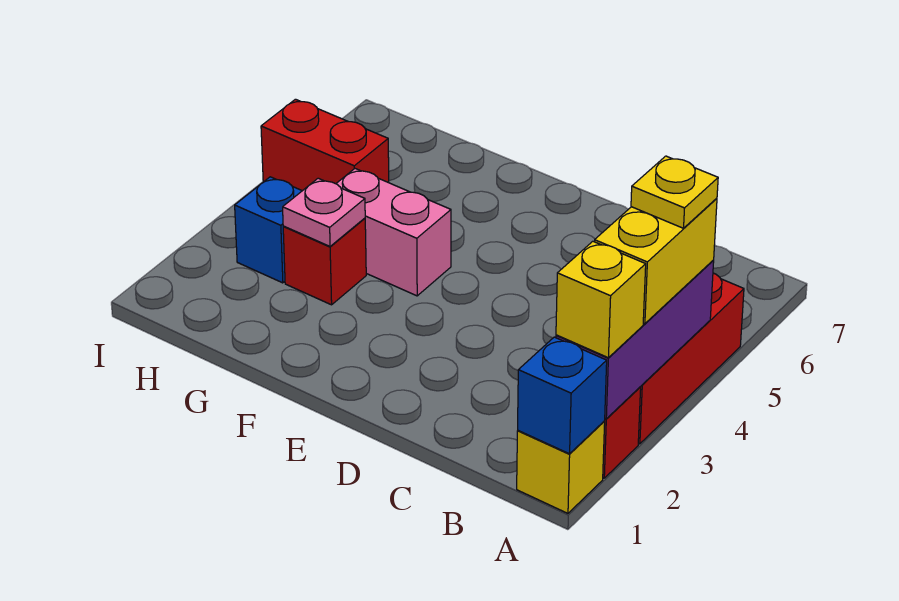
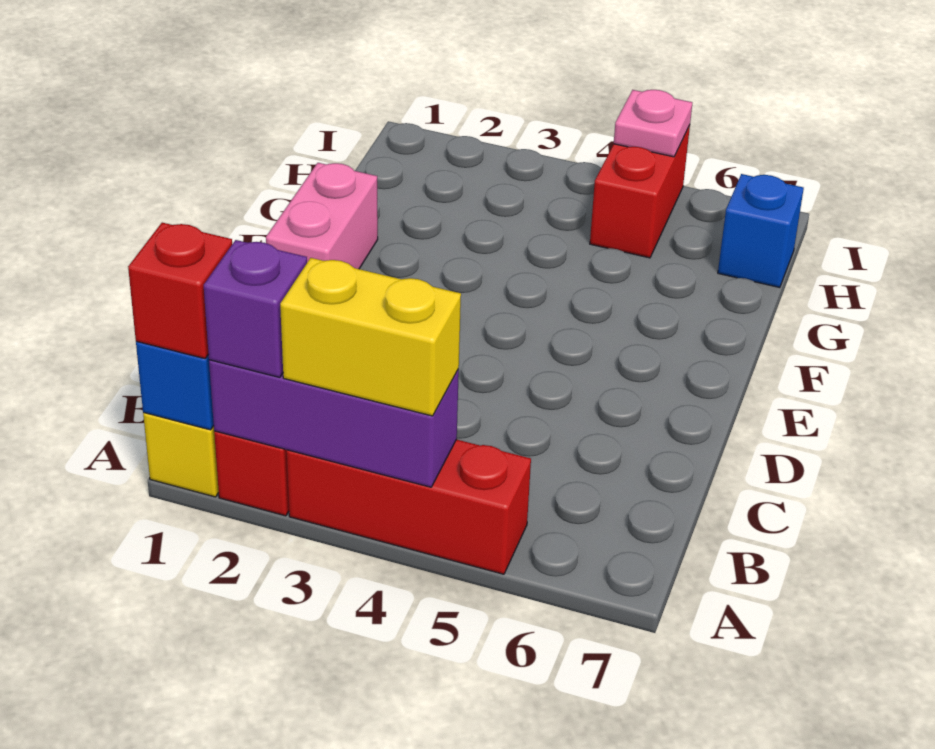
yellow 1x1 brick [556,241,646,358] -> purple 1x1 brick [204,240,307,377]
yellow 1x1 plate [631,156,718,228] -> none
pink 1x2 brick [336,169,451,296] -> pink 1x2 brick moved to [266,163,378,269]
red 1x1 brick [283,218,366,305] -> red 1x1 brick moved to [128,223,232,359]
pink 1x1 plate [283,178,365,246] -> pink 1x1 plate moved to [614,90,692,157]
blue 1x1 brick [235,177,302,283] -> blue 1x1 brick moved to [718,174,804,288]

